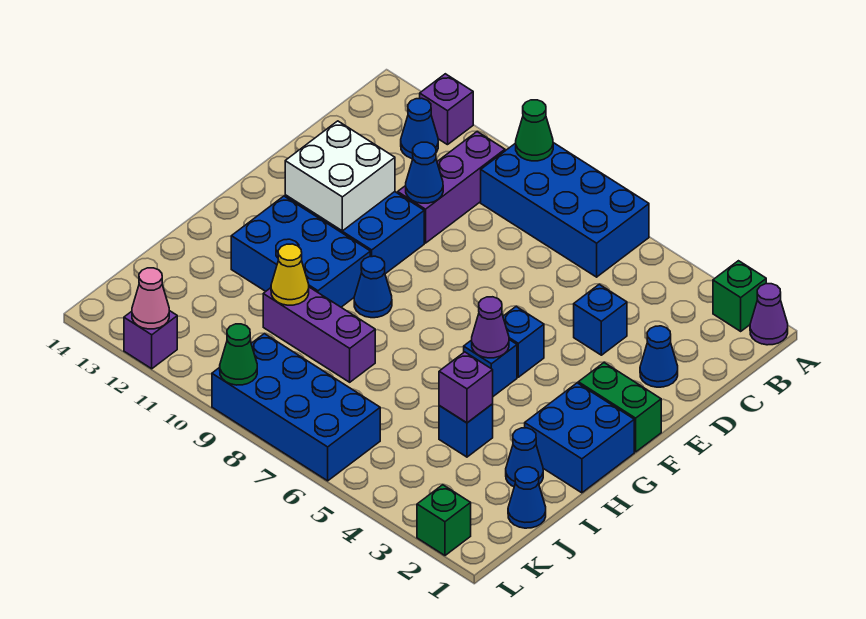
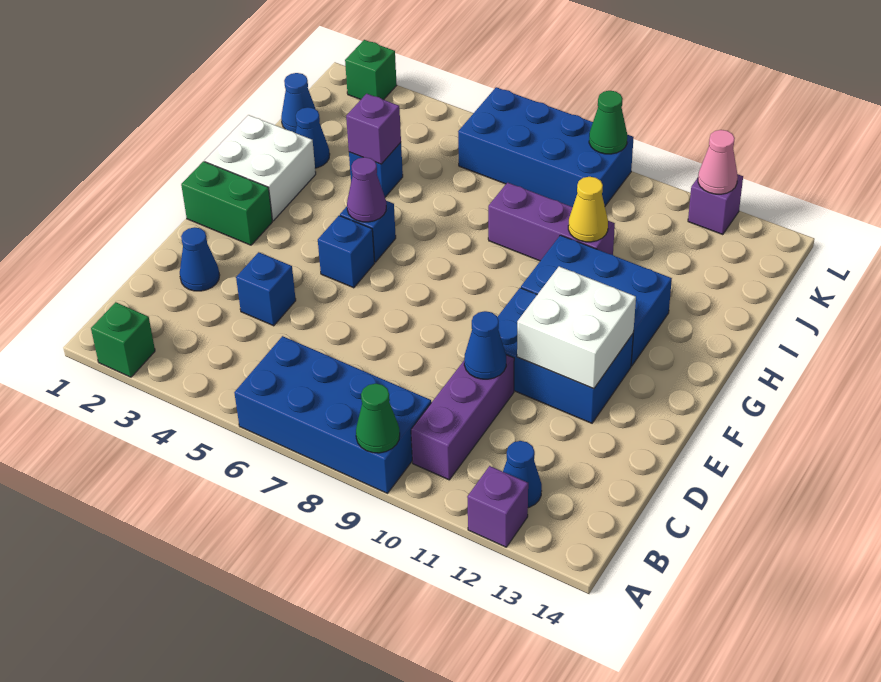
purple 1x1 cone [750,284,788,345] -> none
blue 2x2 brick [525,383,634,493] -> white 2x2 brick [204,115,316,221]
blue 1x1 cone [354,256,392,318] -> none

